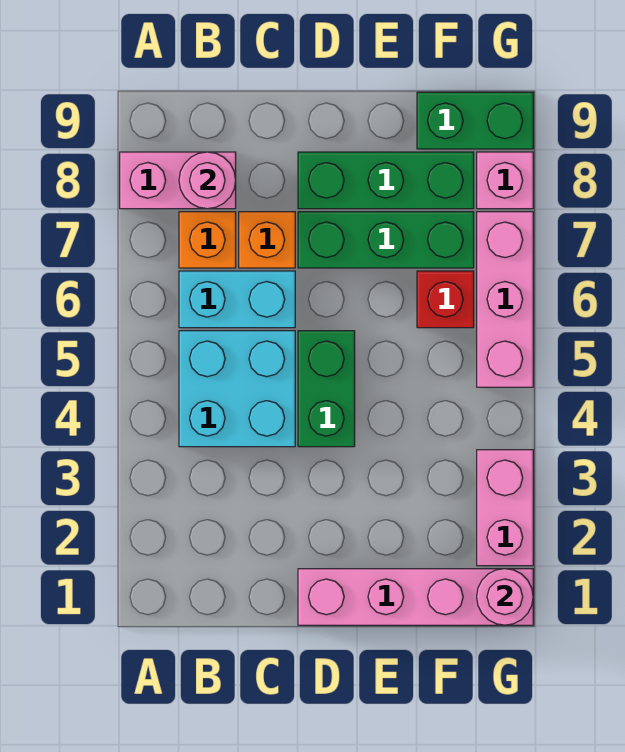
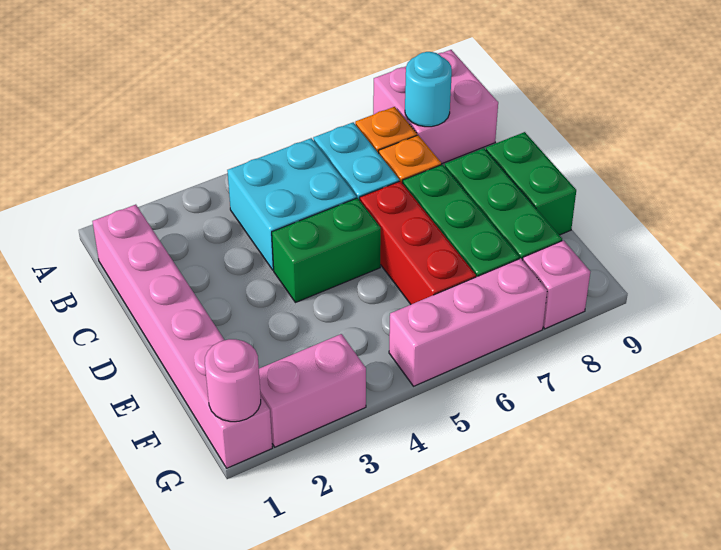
pink 1x2 brick [120,152,236,209] -> pink 2x2 brick [373,50,498,164]
pink 1x1 round brick [179,152,236,209] -> cyan 1x1 round brick [405,52,452,127]
pink 1x4 brick [298,569,533,625] -> pink 1x6 brick [92,205,272,468]
red 1x1 brick [417,271,474,328] -> red 1x3 brick [360,181,476,304]
green 1x2 brick [417,92,533,149] -> green 1x2 brick moved to [486,132,576,235]

